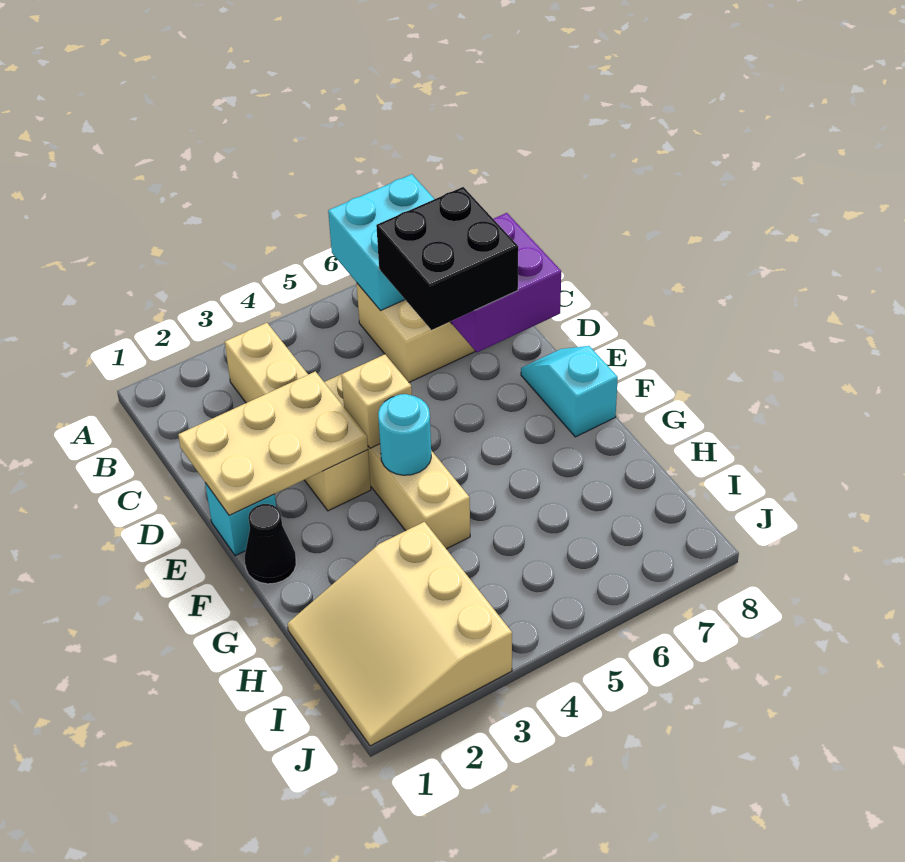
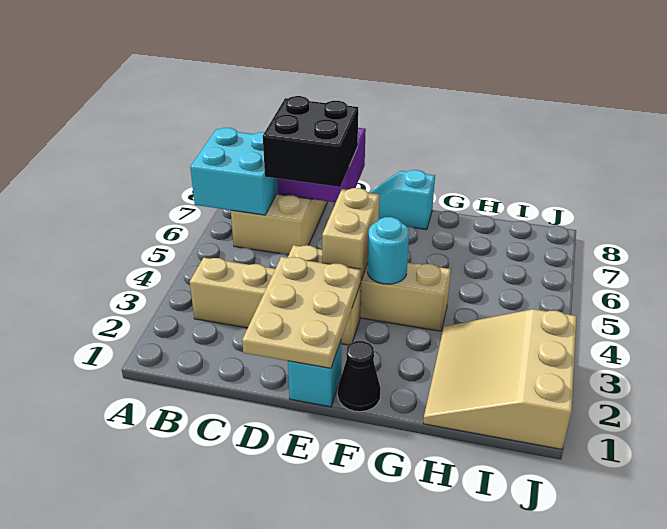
tan 1x1 brick [341,354,412,448] -> tan 1x2 brick [322,188,380,280]
tan 3x3 slope [287,522,512,746] -> tan 3x3 slope turned to [423,309,577,449]

